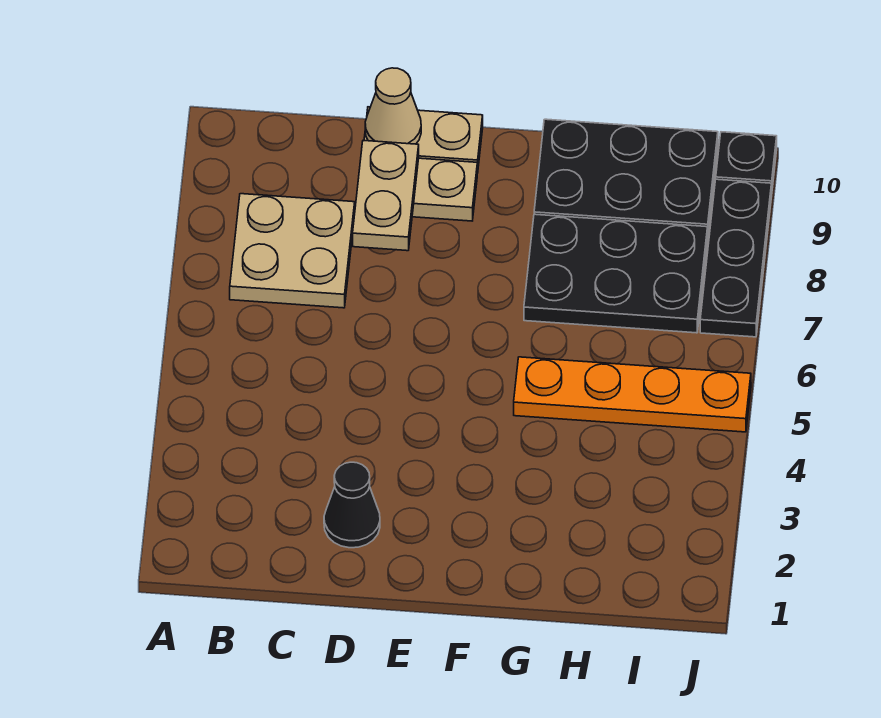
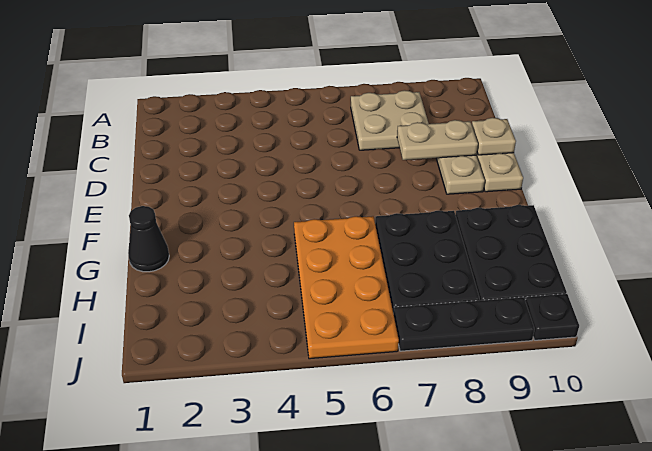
black 1x1 cone [324,462,380,548] -> black 1x1 cone moved to [128,206,169,272]
tan 1x1 cone [365,68,421,144] -> tan 1x1 plate [472,118,516,155]
orange 1x4 plate [514,357,751,432] -> orange 2x4 plate [294,216,399,359]

